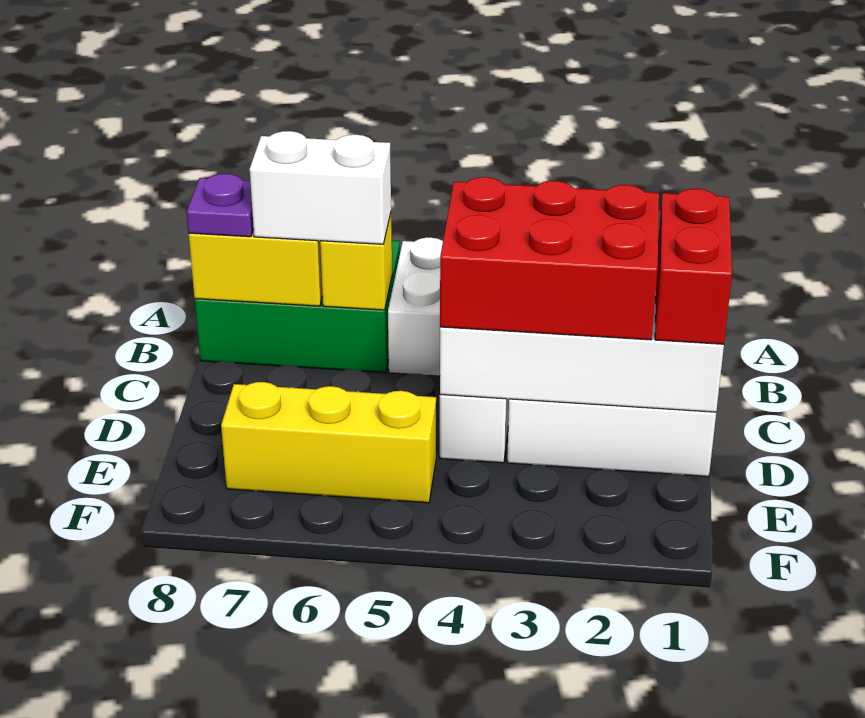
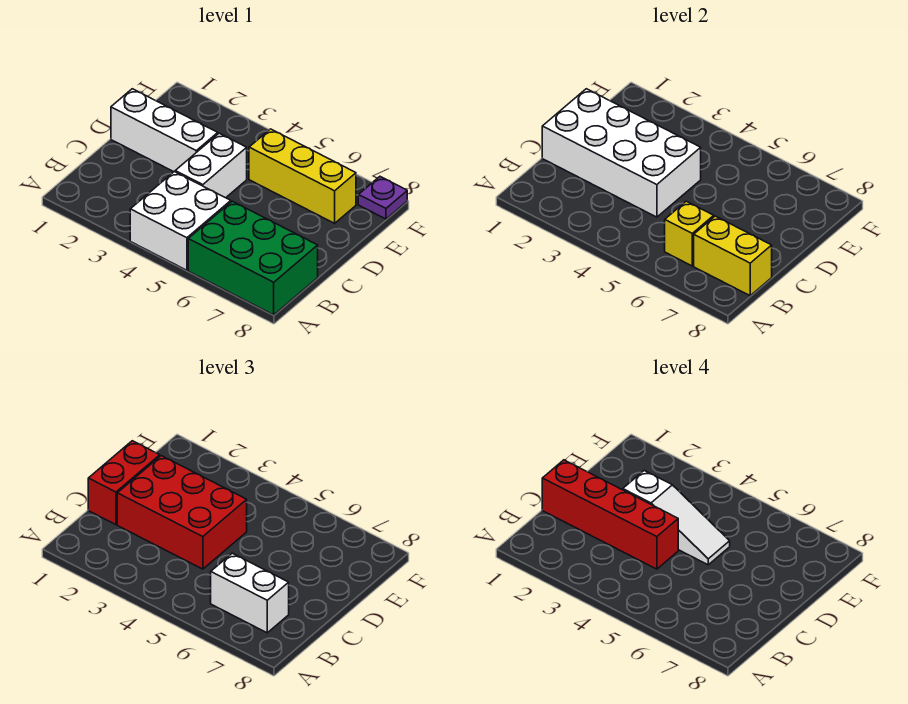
purple 1x1 plate [187,174,254,237] -> purple 1x1 plate moved to [358,177,407,219]
none -> red 1x4 brick [542,460,678,569]
none -> white 1x3 slope [623,471,730,565]

